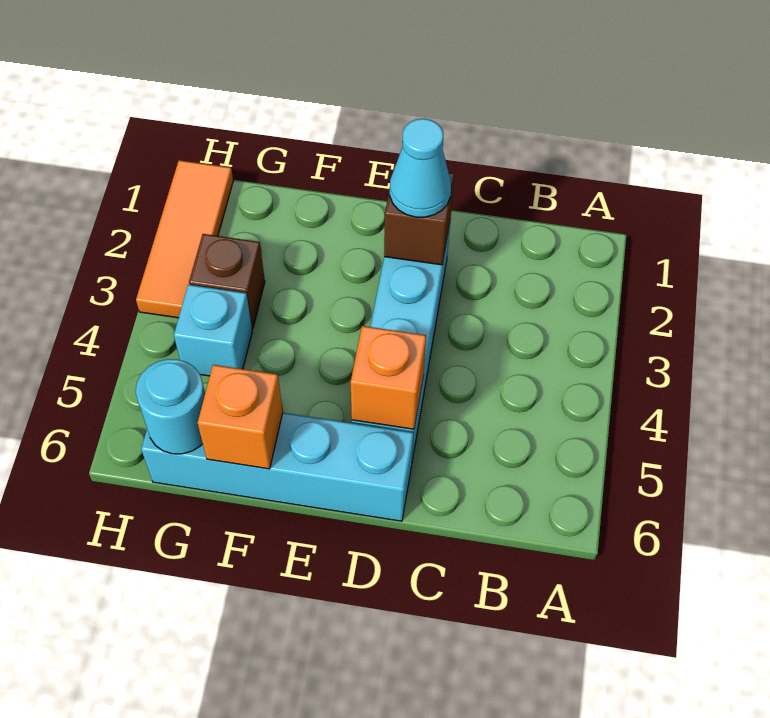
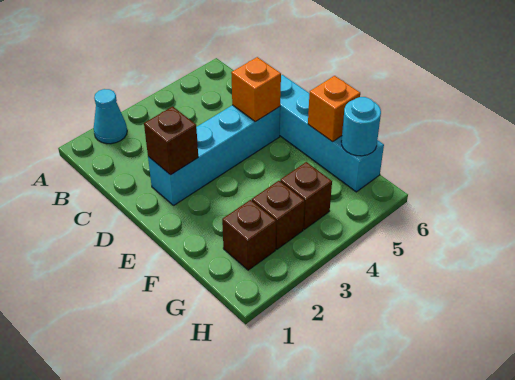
cyan 1x1 cone [390,119,451,217] -> cyan 1x1 cone moved to [94,89,127,144]
none -> brown 1x1 brick [222,200,276,270]
cyan 1x1 brick [174,285,252,376] -> brown 1x1 brick [280,162,332,229]
orange 1x3 tile [136,160,233,318] -> none

